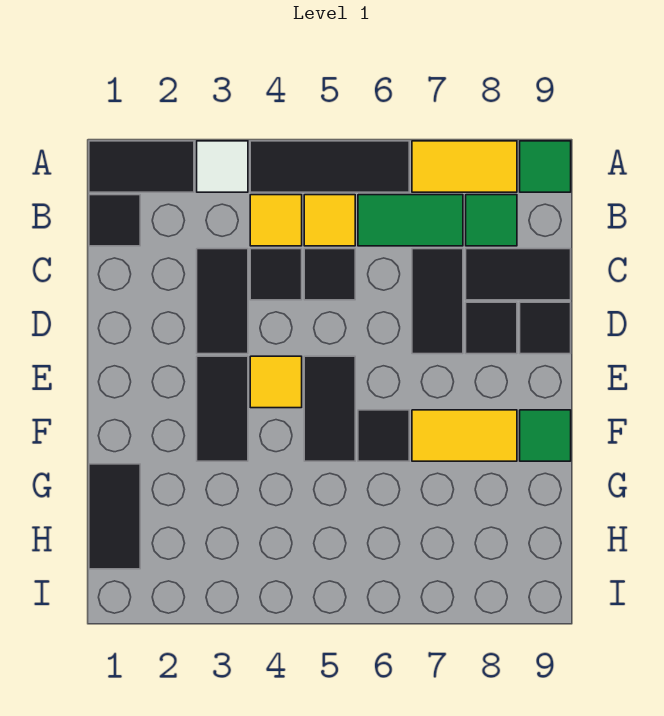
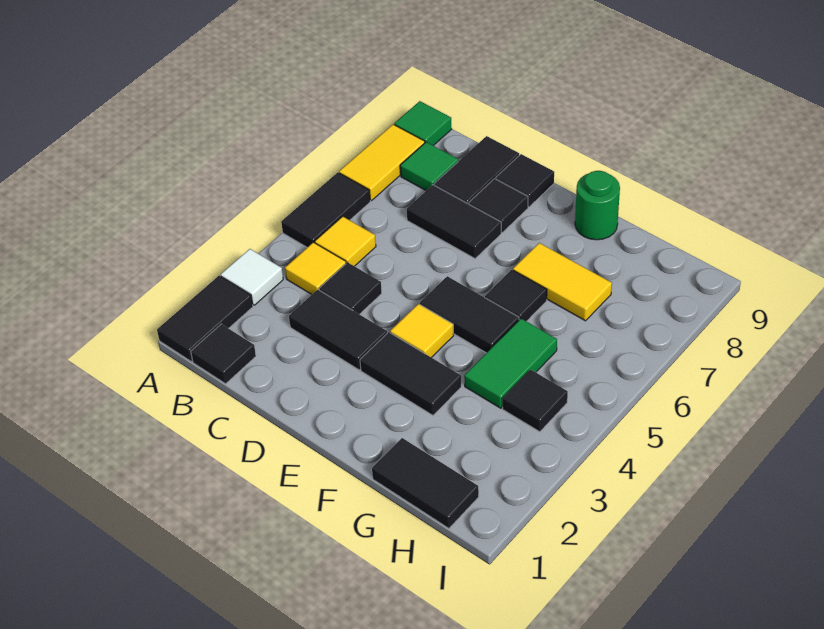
black 1x3 tile [250,141,409,192] -> black 1x2 tile [281,172,370,247]
green 1x2 tile [358,195,463,246] -> green 1x2 tile moved to [464,319,557,408]
black 1x1 tile [304,249,355,300] -> black 1x1 tile moved to [503,370,568,432]
yellow 1x2 tile [412,410,517,461] -> yellow 1x2 tile turned to [513,243,612,321]
green 1x1 tile [520,410,571,461] -> green 1x1 round brick [575,171,620,240]

